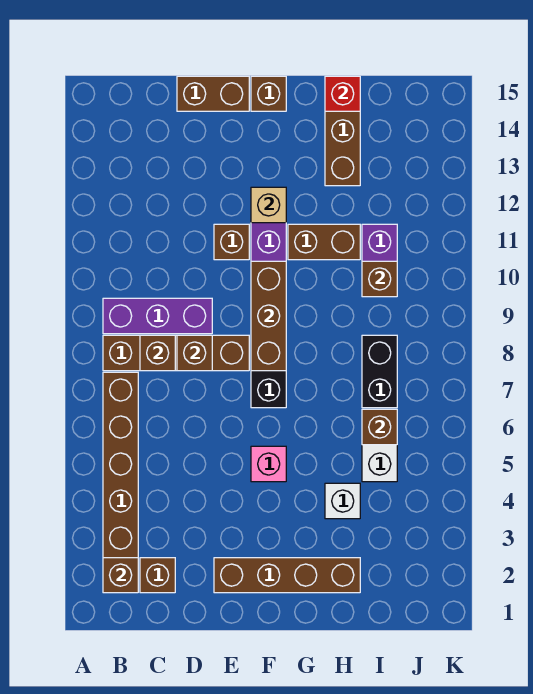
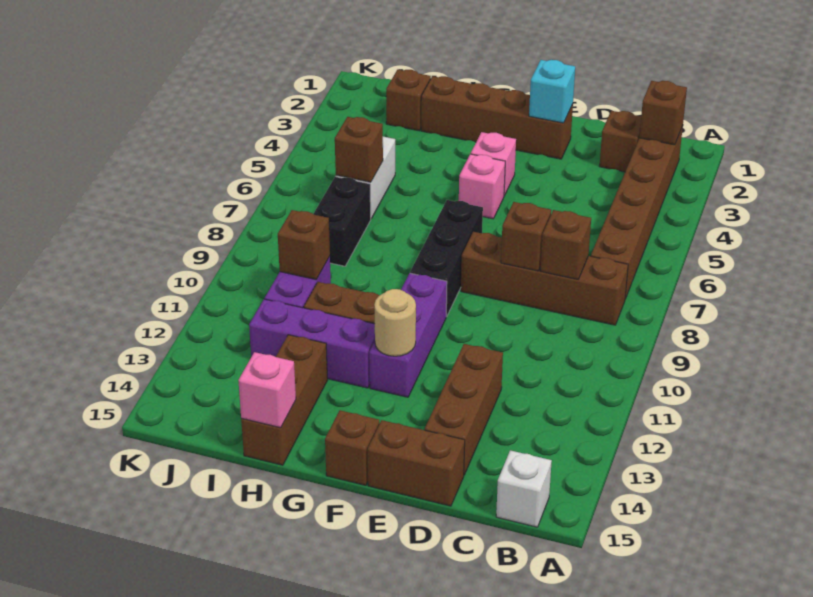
purple 1x3 brick [103,298,212,334] -> purple 1x3 brick moved to [249,299,375,388]
none -> cyan 1x1 brick [529,60,575,123]
brown 1x1 brick [214,224,249,260] -> brown 1x1 brick moved to [386,70,431,131]
none -> pink 1x1 brick [471,132,516,196]
brown 1x3 brick [251,261,286,371] -> brown 1x3 brick moved to [425,344,503,475]
tan 1x1 brick [251,187,286,223] -> tan 1x1 round brick [374,289,416,356]
white 1x1 brick [325,483,360,519] -> white 1x1 brick moved to [496,450,552,527]
red 1x1 brick [325,76,360,111] -> pink 1x1 brick [238,352,296,428]

